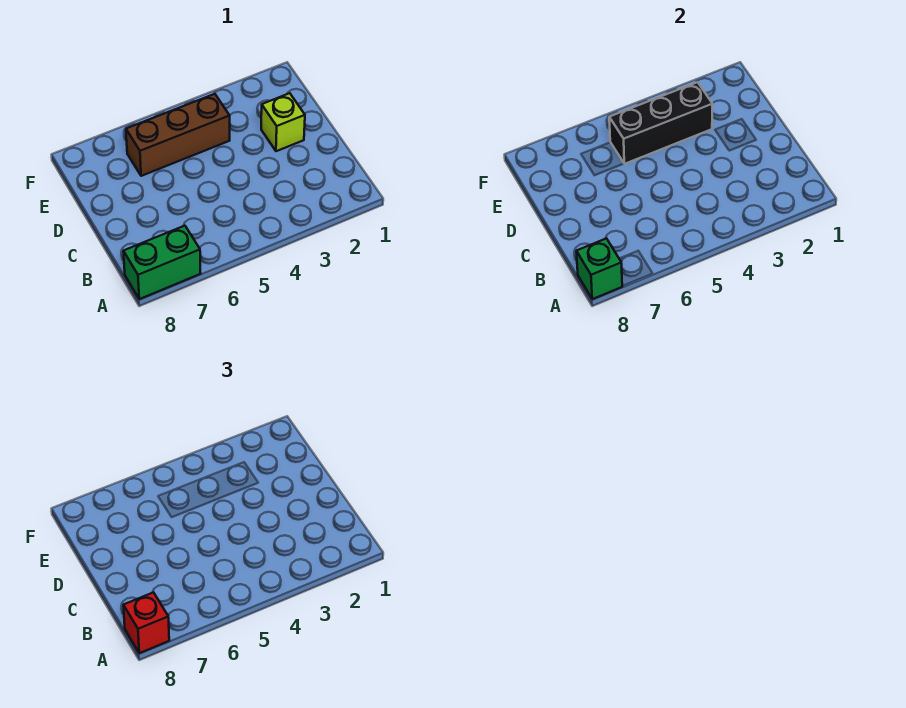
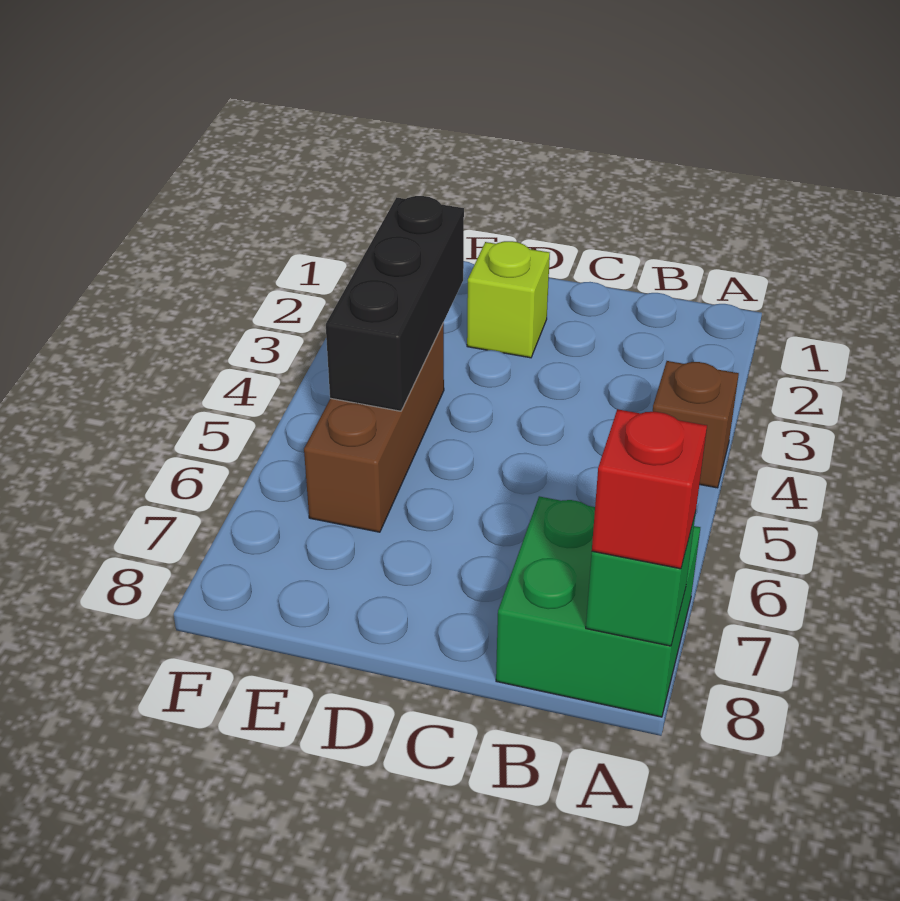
none -> brown 1x1 brick [653,361,739,488]
green 1x2 brick [123,226,201,299] -> green 2x2 brick [496,496,700,717]

